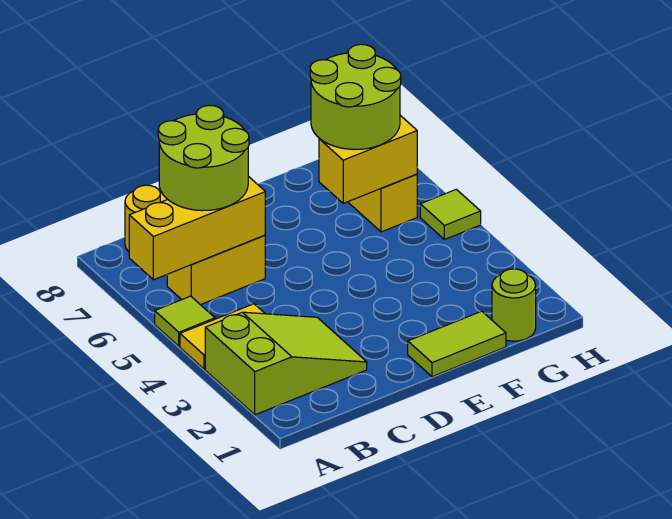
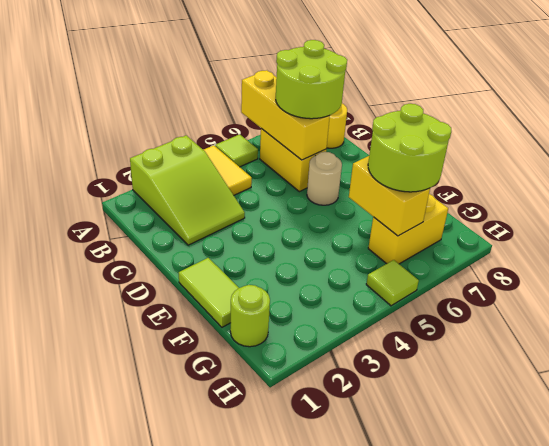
none -> tan 1x1 round brick [307,152,342,205]

